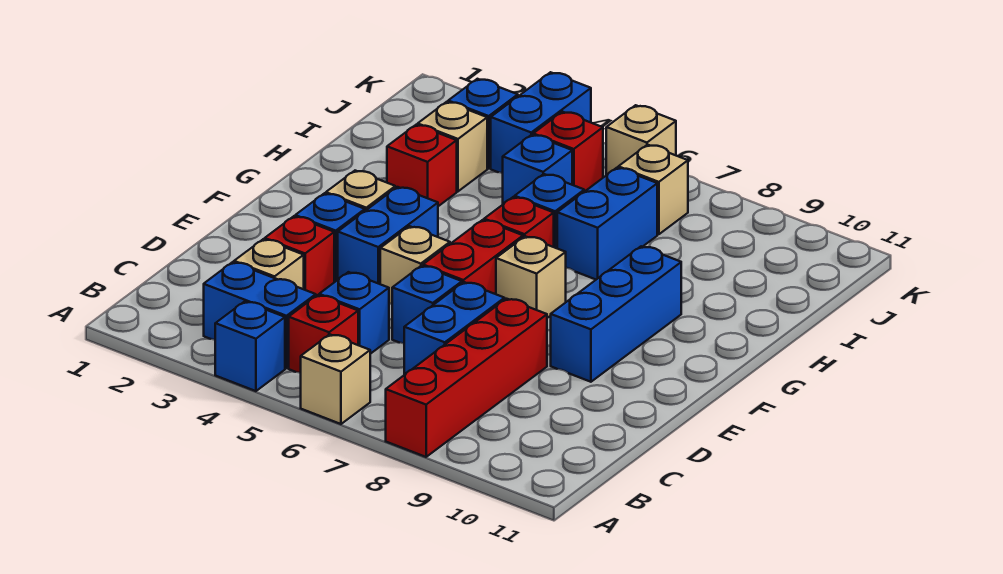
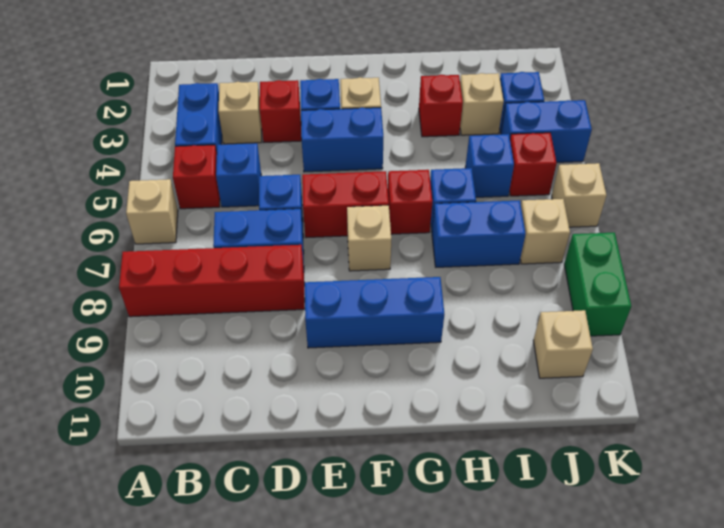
blue 1x1 brick [215,301,285,391] -> none
tan 1x1 brick [380,226,450,304] -> tan 1x1 brick moved to [533,310,593,378]
none -> green 1x2 brick [564,232,631,336]

